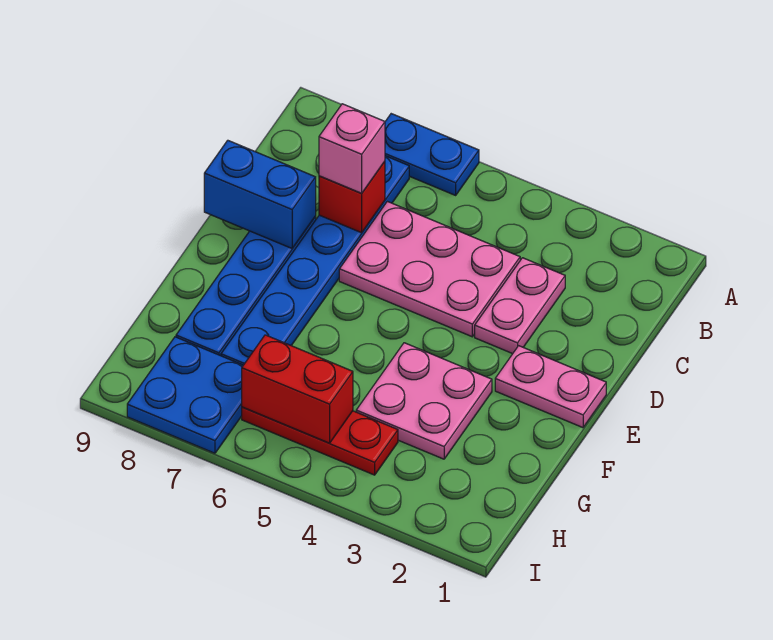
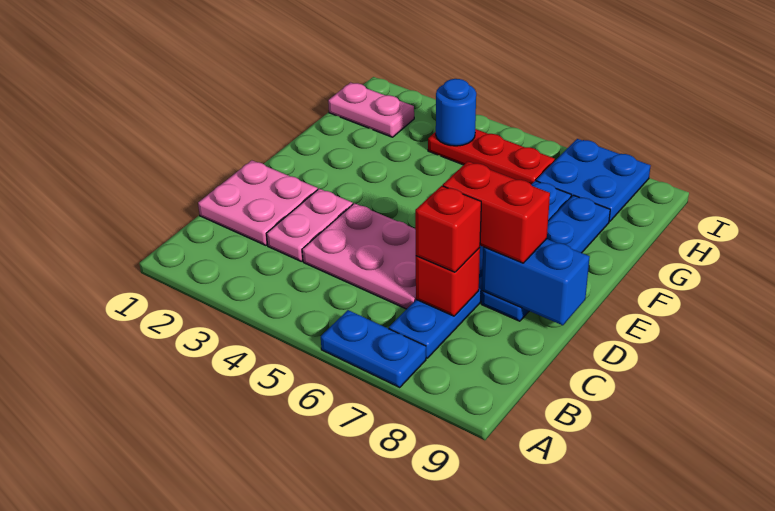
pink 1x1 brick [319,104,385,193] -> red 1x1 brick [415,186,481,272]
pink 1x2 plate [495,346,606,428] -> pink 1x2 plate moved to [328,83,414,137]
pink 2x2 plate [356,343,492,459] -> pink 2x2 plate moved to [198,160,318,245]
none -> blue 1x1 round brick [436,79,476,146]
red 1x2 brick [242,335,353,443] -> red 1x2 brick moved to [443,161,550,263]

